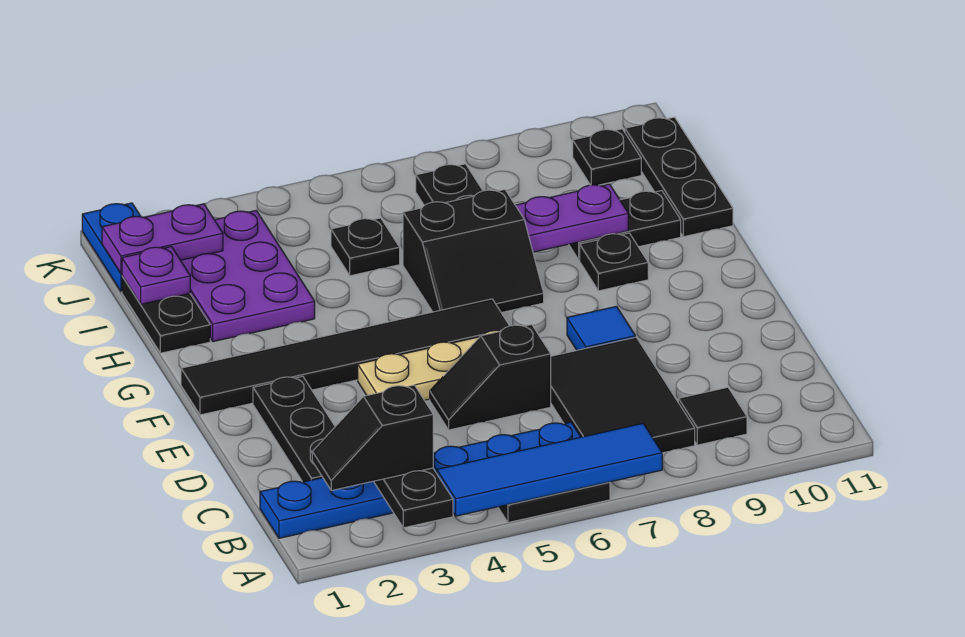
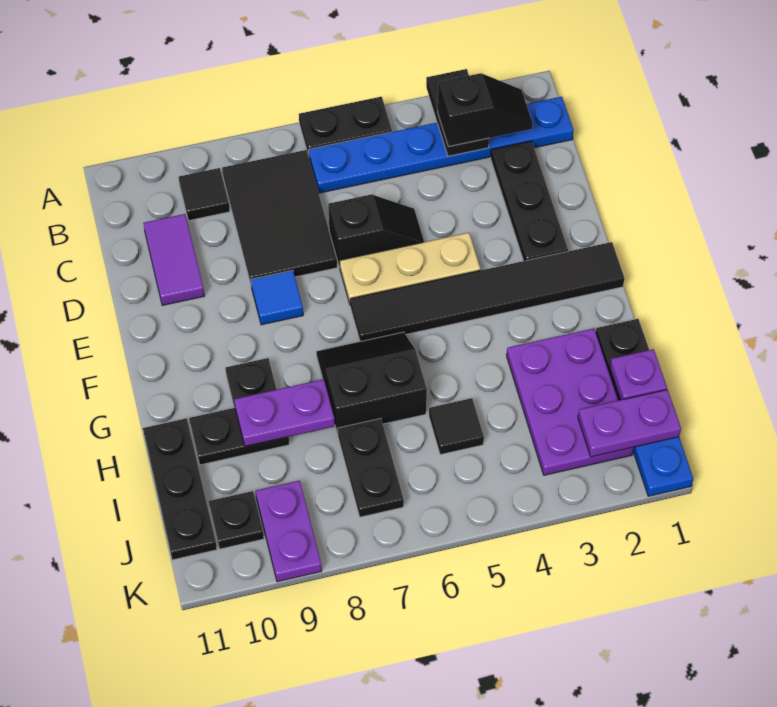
blue 1x4 tile [437,424,662,516] -> none
none -> purple 1x2 tile [143,214,204,305]
black 1x1 plate [331,218,400,276] -> black 1x1 tile [429,398,484,455]
none -> purple 1x2 plate [256,481,322,582]

